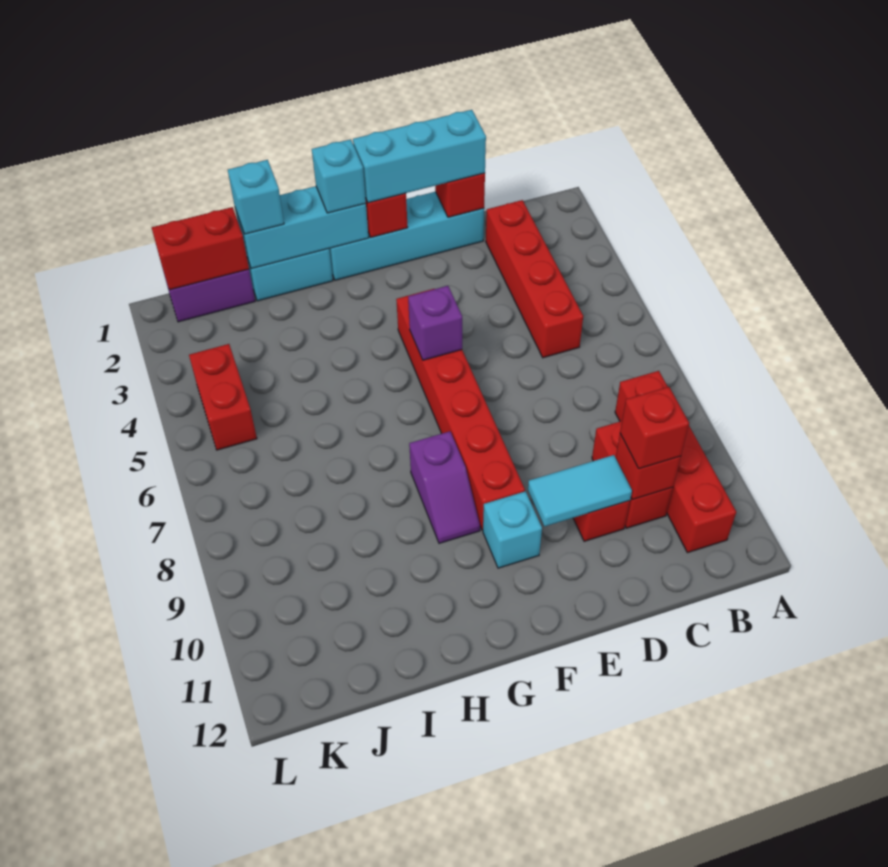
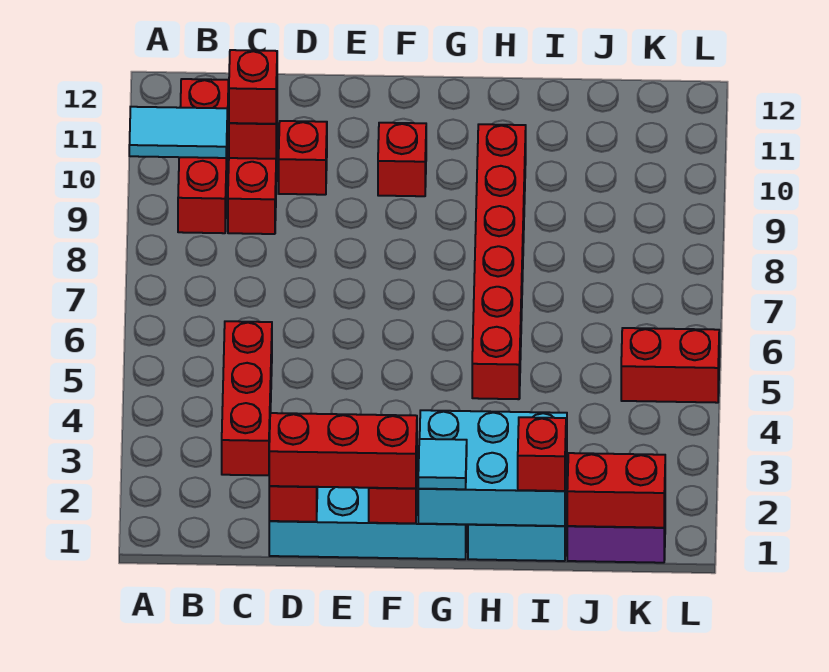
red 1x4 brick [615,371,736,553] -> red 1x3 brick [178,79,229,233]
red 1x4 brick [486,200,583,358] -> red 1x3 brick [222,321,272,475]
cyan 1x3 brick [353,110,486,203] -> red 1x3 brick [269,413,417,488]
cyan 1x2 tile [528,455,632,527] -> cyan 1x2 tile moved to [129,107,227,158]
red 1x6 brick [396,289,525,530] -> red 1x6 brick moved to [472,124,526,399]
purple 1x1 brick [408,286,462,360] -> none
cyan 1x1 brick [483,491,542,568] -> red 1x1 brick [378,123,426,196]
cyan 1x3 brick [235,186,369,269] -> cyan 2x3 brick [418,410,567,526]
cyan 1x1 brick [312,139,366,213] -> cyan 1x1 tile [418,439,467,489]
purple 1x2 slope [409,431,480,543] -> none
cyan 1x1 brick [228,160,284,234] -> red 1x1 brick [518,417,566,491]
red 1x2 brick [189,344,257,450] -> red 1x2 brick turned to [621,328,719,403]

